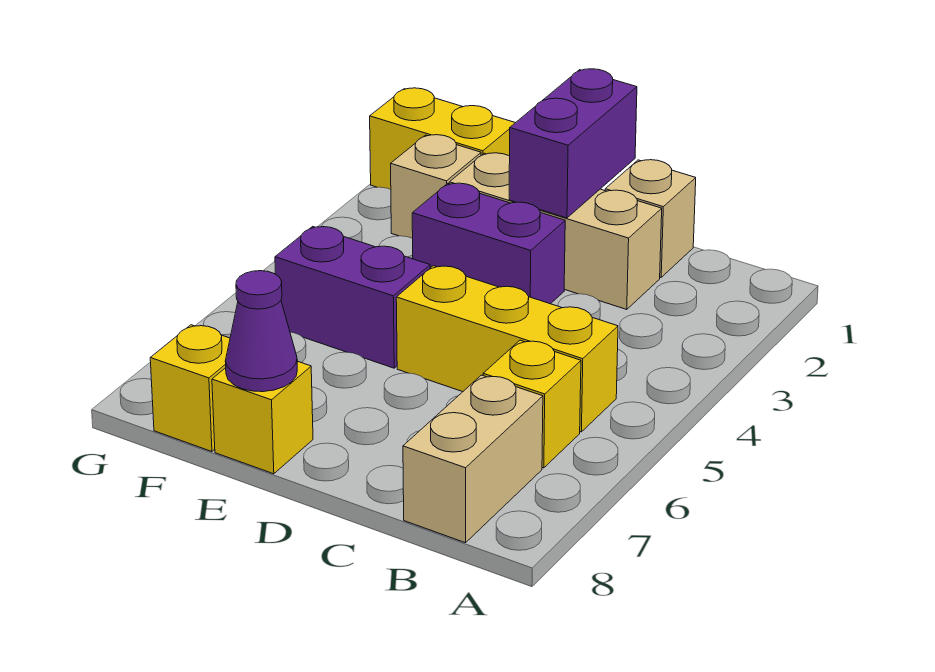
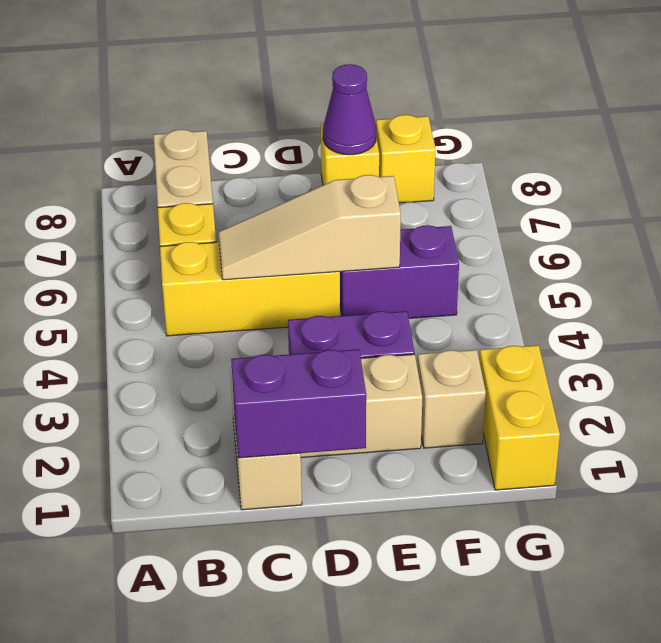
none -> tan 1x3 slope [219,175,401,280]
purple 1x2 brick [509,69,637,218] -> purple 1x2 brick turned to [231,349,366,458]
yellow 1x2 brick [370,88,515,189] -> yellow 1x2 brick turned to [479,345,560,490]

